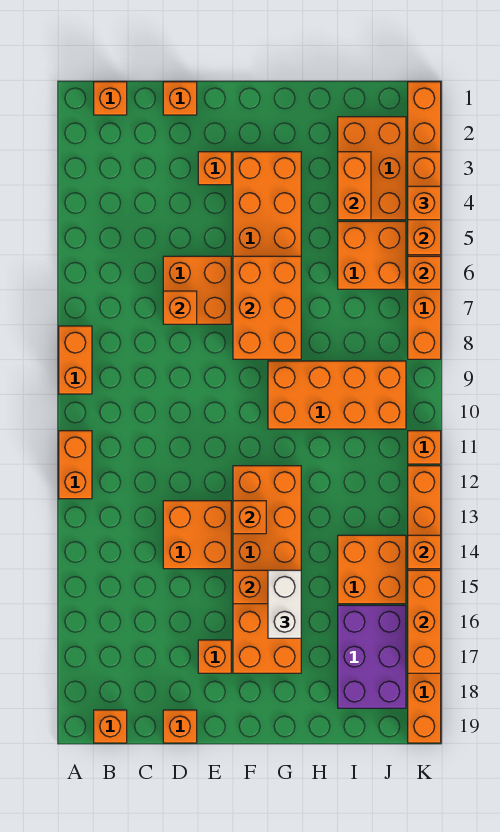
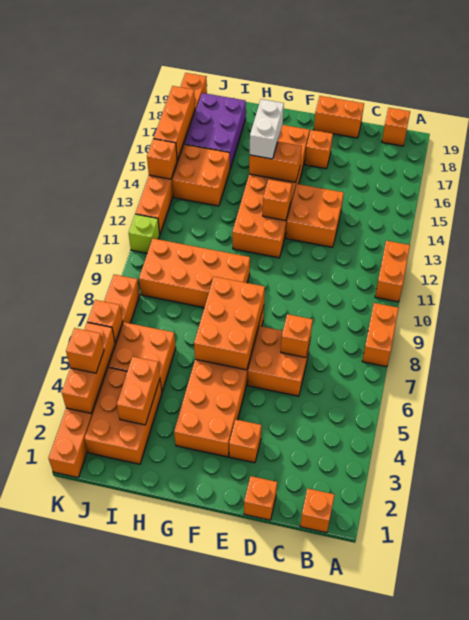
orange 1x1 brick [163,710,197,743] -> orange 1x2 brick [314,96,364,138]
orange 1x1 brick [408,431,441,464] -> lime 1x1 brick [129,214,160,253]

